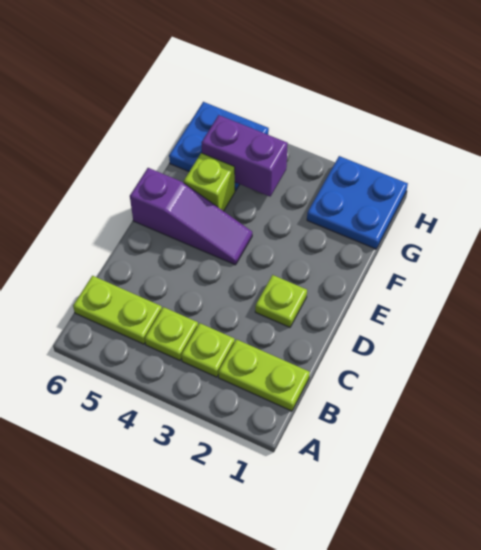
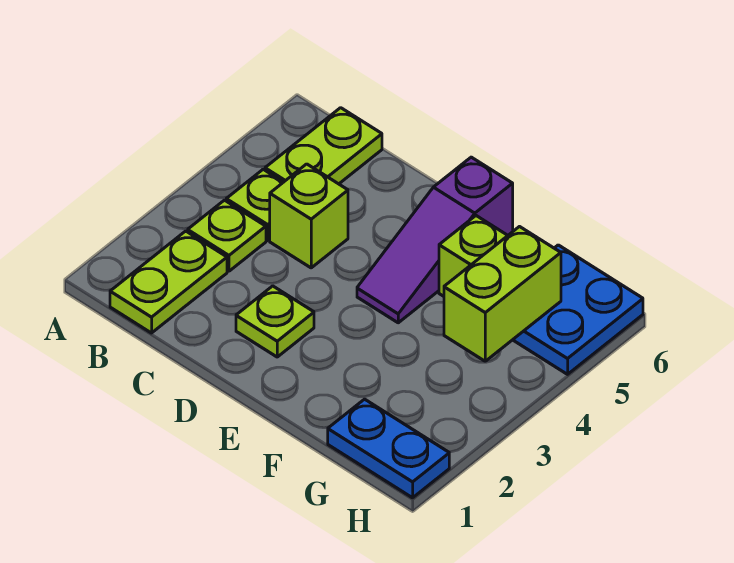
none -> lime 1x1 brick [270,164,348,268]
blue 2x2 plate [307,156,408,249] -> blue 1x2 plate [328,399,449,498]
purple 1x2 brick [201,115,288,196] -> lime 1x2 brick [444,227,561,361]

